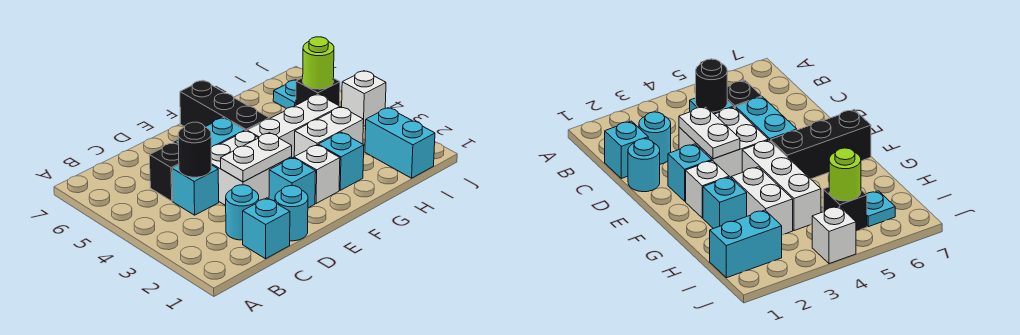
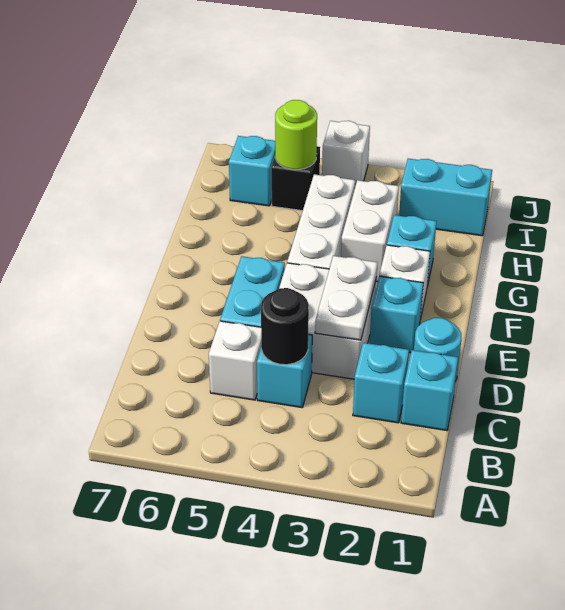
cyan 1x1 round brick [226,185,259,240] -> cyan 1x1 brick [353,343,409,423]
black 1x1 brick [149,143,179,201] -> white 1x1 brick [209,321,261,400]
black 1x3 brick [180,80,270,131] -> none
cyan 1x1 plate [273,80,297,109] -> cyan 1x1 brick [229,136,275,206]

